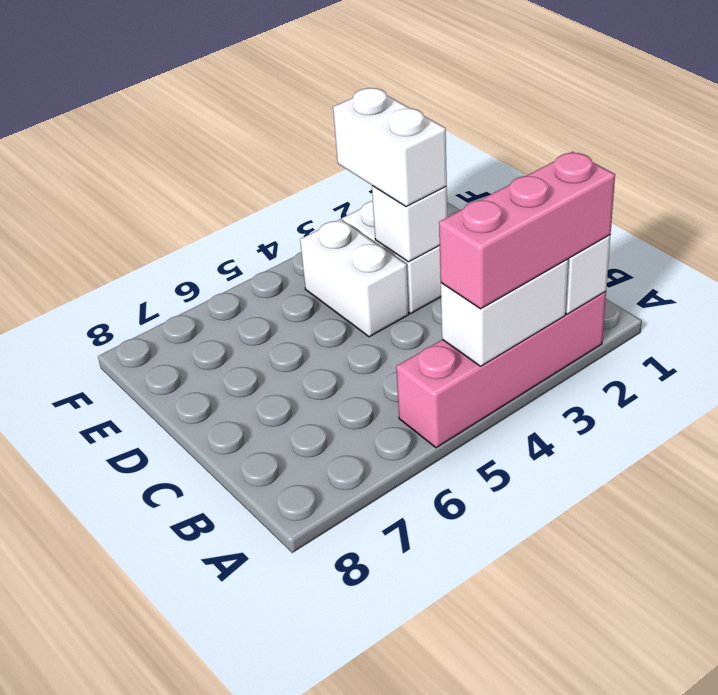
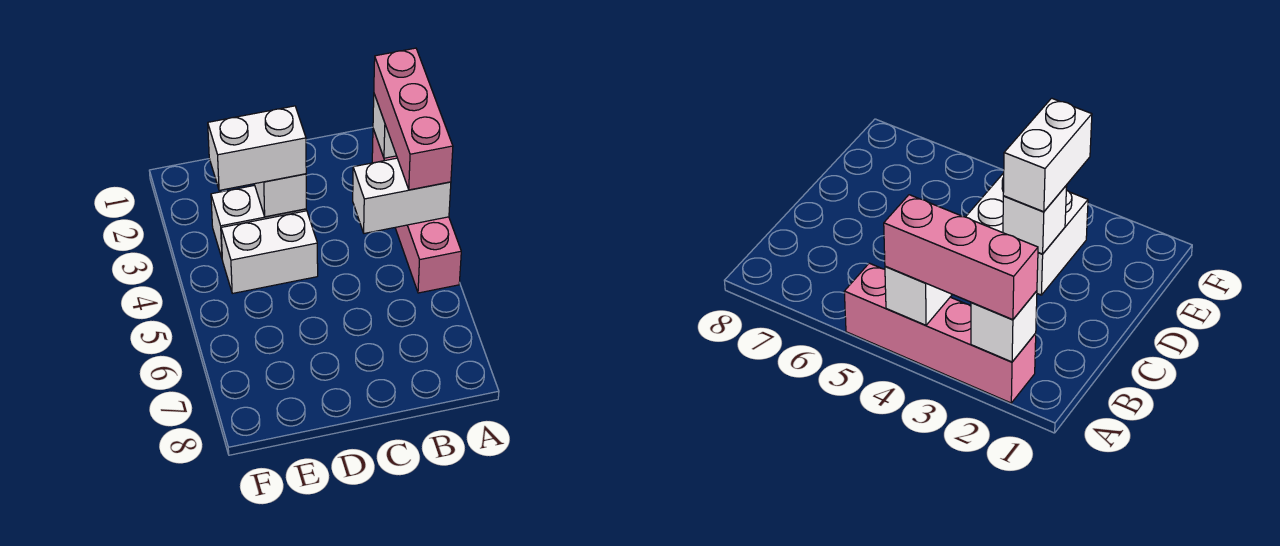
white 1x2 brick [441,259,568,366] -> white 1x2 brick turned to [353,158,451,233]

